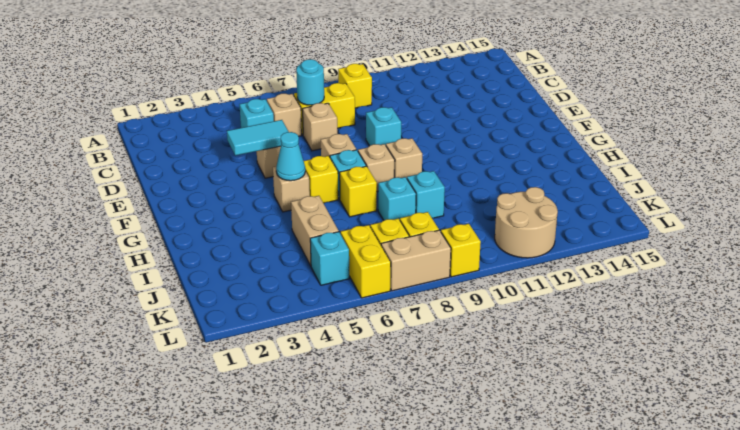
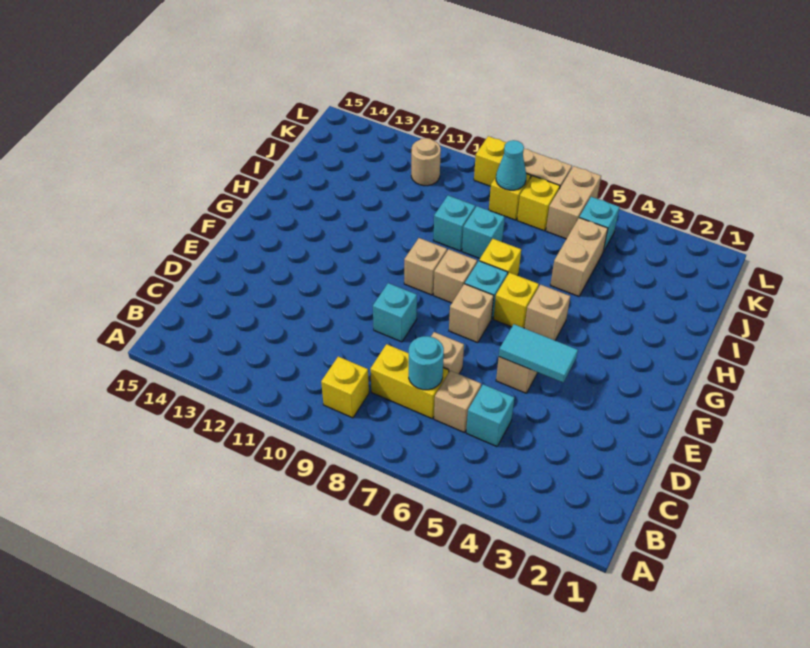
cyan 1x1 cone [276,132,305,181] -> cyan 1x1 cone moved to [496,140,526,190]
yellow 1x2 brick [341,225,391,298] -> tan 1x2 brick [546,166,601,239]
tan 2x2 round brick [495,187,558,258] -> tan 1x1 round brick [411,138,441,186]

